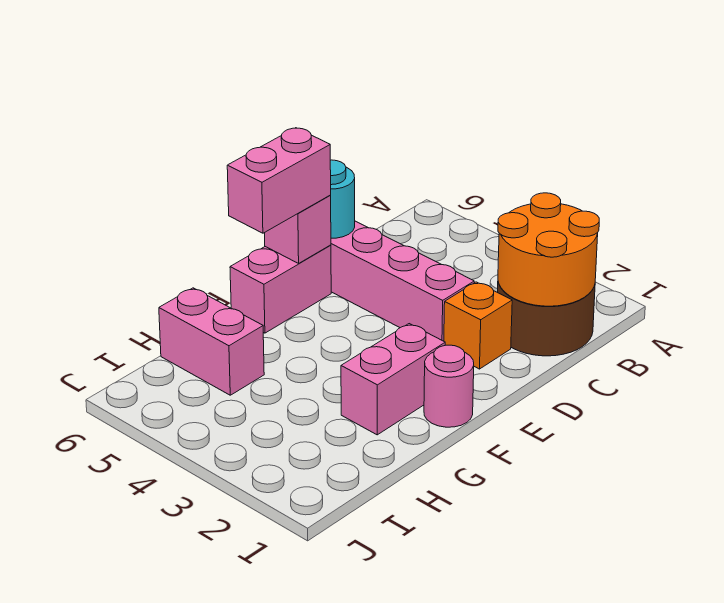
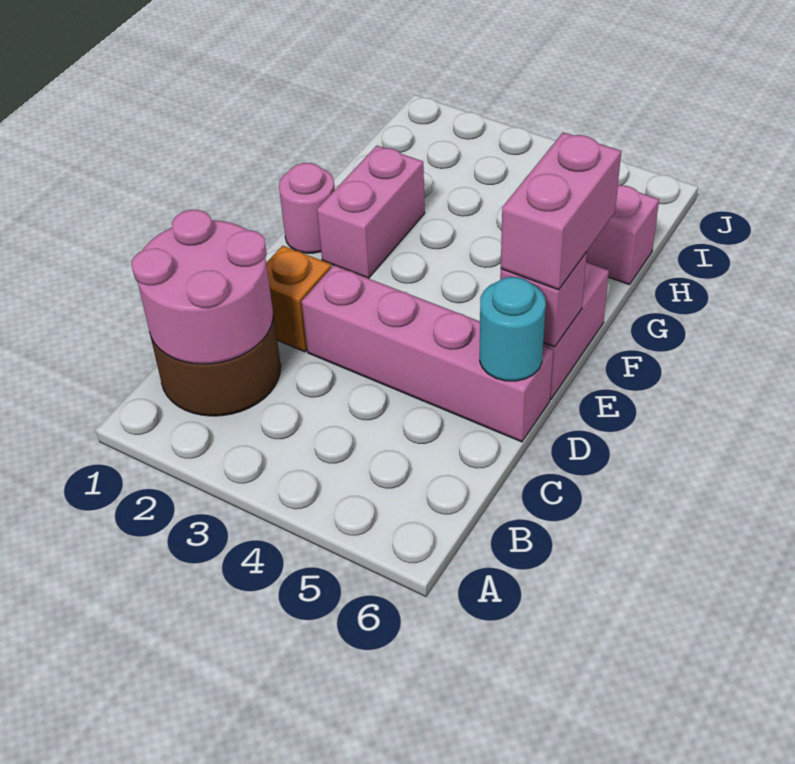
orange 2x2 round brick [498,193,599,306] -> pink 2x2 round brick [132,210,273,364]

